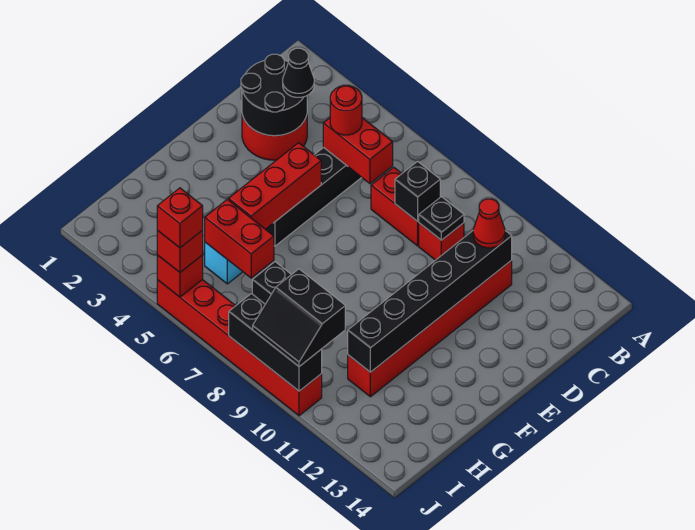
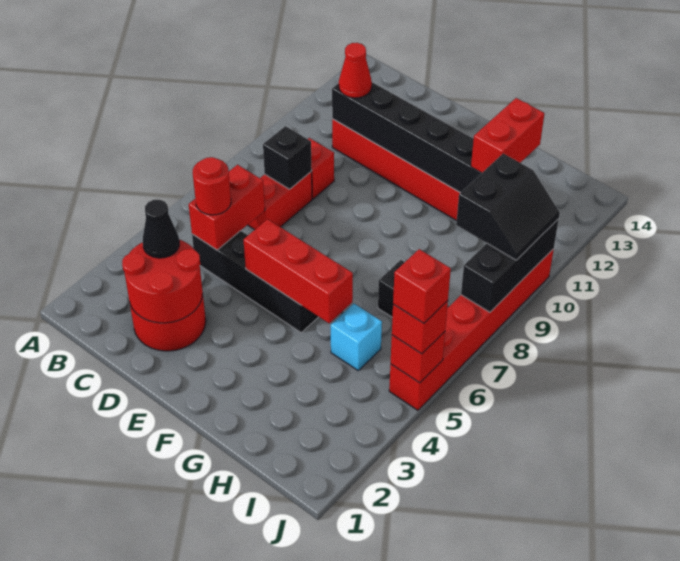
black 2x2 round brick [241,54,307,136] -> red 2x2 round brick [122,240,203,323]
black 1x1 plate [419,197,464,240] -> none
red 1x2 brick [205,199,274,278] -> red 1x2 brick moved to [471,98,545,173]

